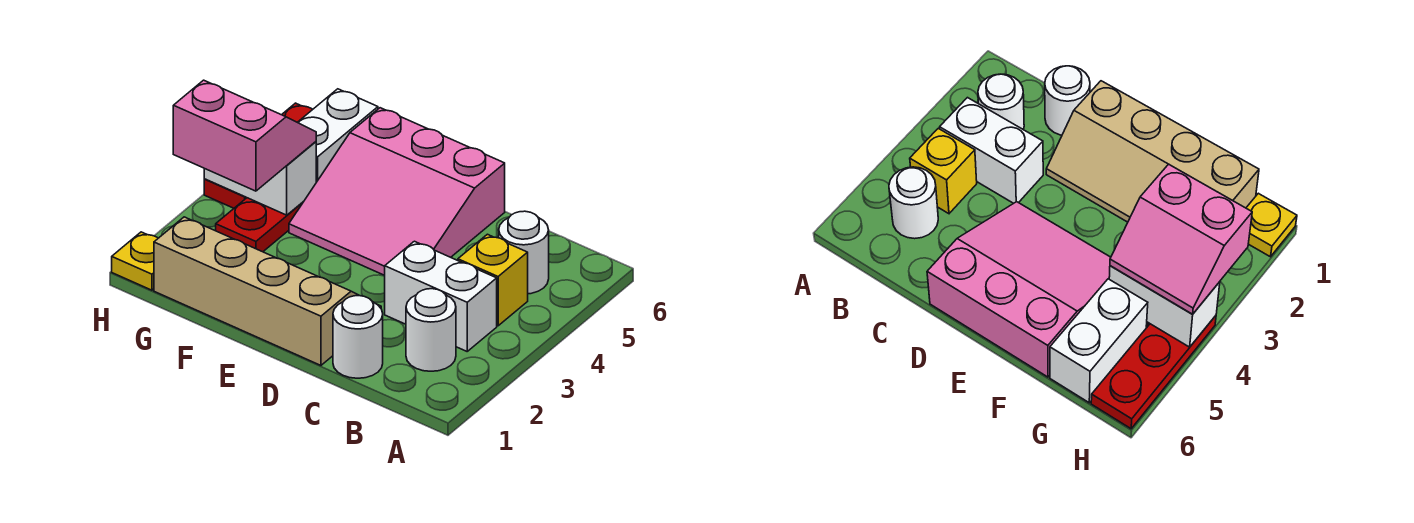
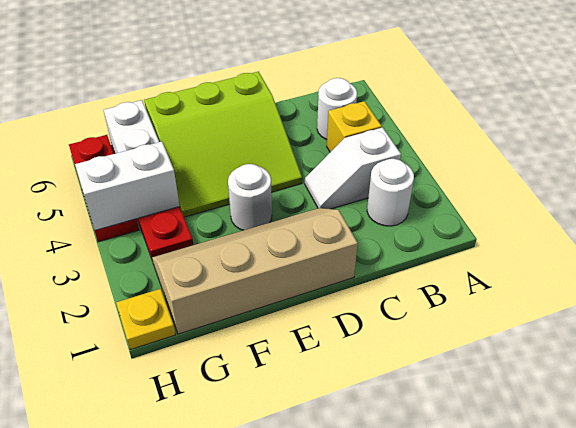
white 1x2 brick [385,241,497,351] -> white 1x2 slope [305,128,401,209]
white 1x1 round brick [333,296,383,378] -> white 1x1 round brick moved to [228,164,272,230]
pink 3x3 slope [289,108,505,275] -> lime 3x3 slope [144,72,302,217]
pink 2x2 slope [173,80,316,191] -> none

